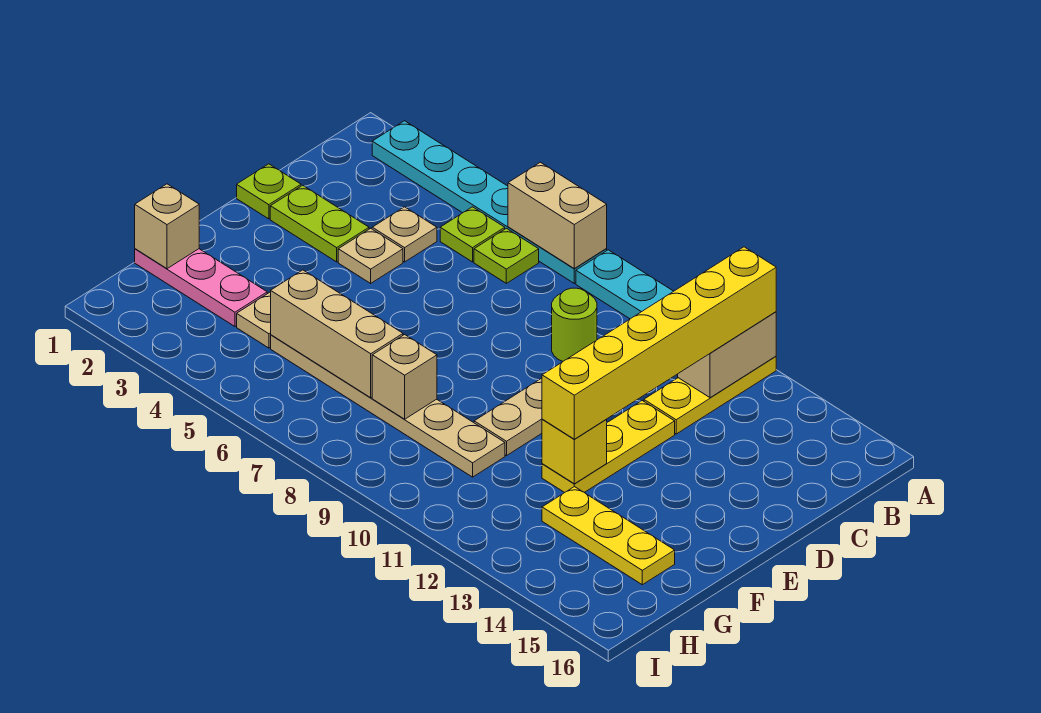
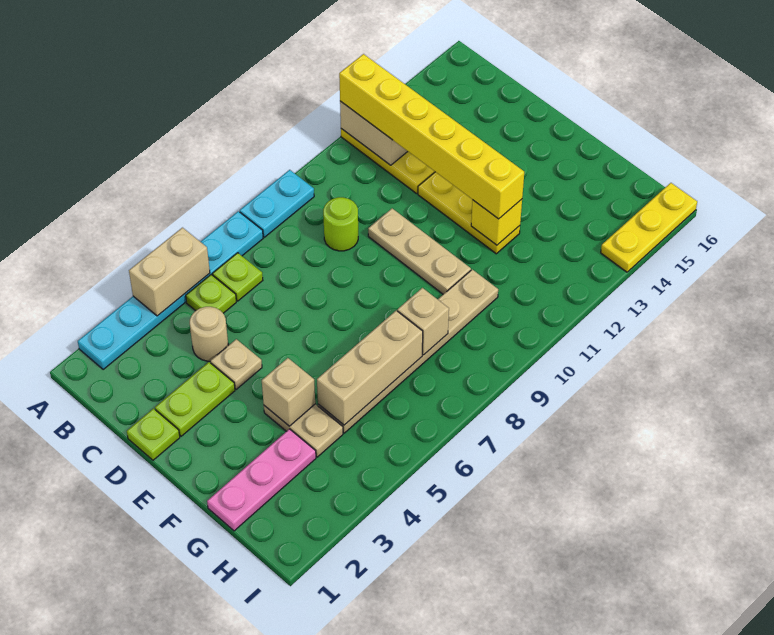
tan 1x2 brick [508,162,607,268] -> tan 1x2 brick moved to [129,228,210,316]
tan 1x1 plate [372,207,437,262] -> tan 1x1 round brick [190,307,228,361]
tan 1x1 brick [135,184,199,269] -> tan 1x1 brick moved to [262,358,315,426]
yellow 1x3 plate [542,487,675,585] -> yellow 1x3 plate moved to [601,183,697,272]

